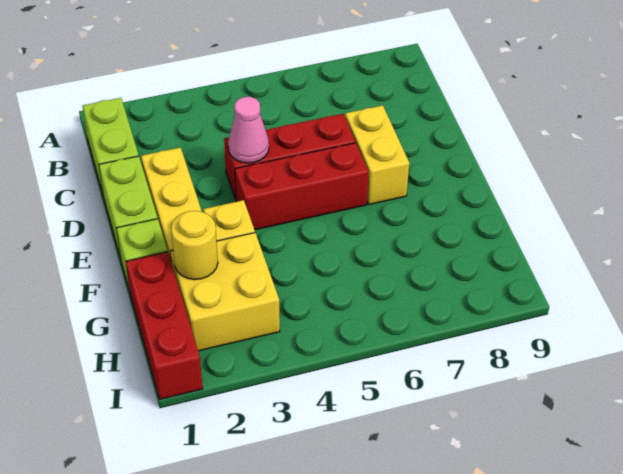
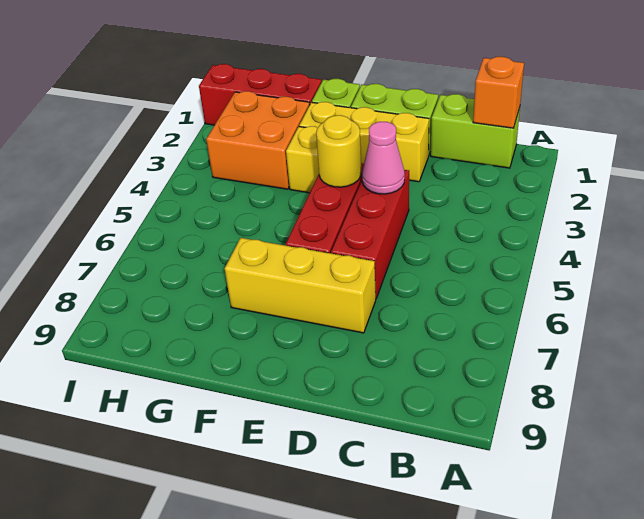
none -> orange 1x1 brick [473,57,524,128]
yellow 1x2 brick [345,105,409,204] -> yellow 1x3 brick [225,238,376,333]
yellow 2x2 brick [170,233,280,351] -> orange 2x2 brick [206,91,310,189]
yellow 1x1 round brick [171,211,218,280] -> yellow 1x1 round brick moved to [316,115,361,187]

